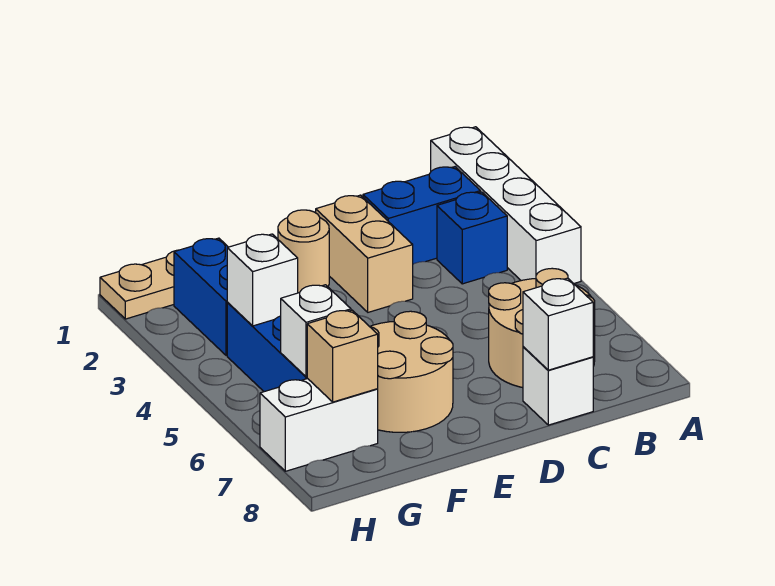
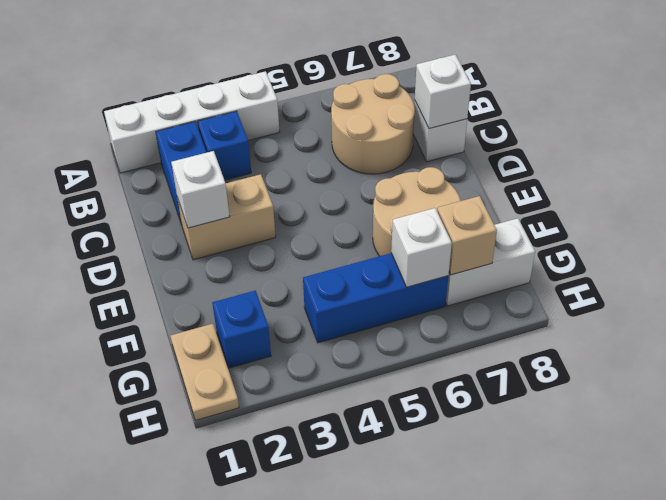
tan 1x1 round brick [278,210,329,293] -> none
blue 1x2 brick [174,238,228,355] -> blue 1x1 brick [212,291,271,368]
white 1x1 brick [227,234,298,326] -> white 1x1 brick moved to [171,151,230,228]
white 1x2 brick [260,379,378,471] -> white 1x2 brick turned to [446,218,535,306]

